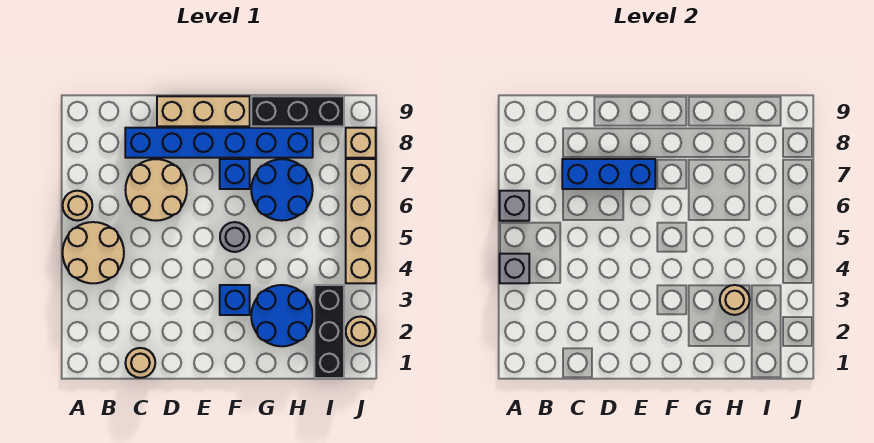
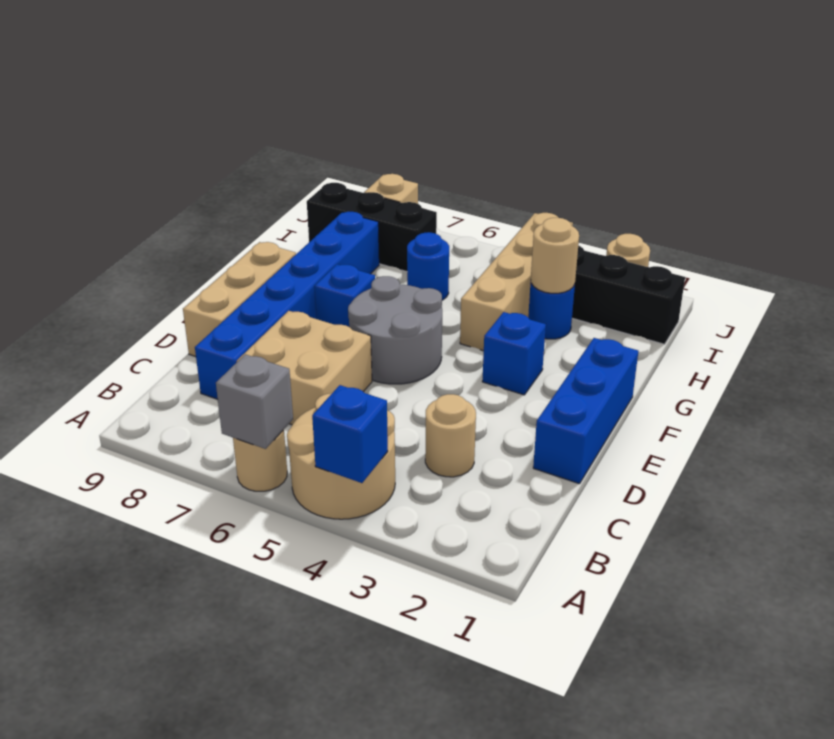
grey 1x1 brick [500,254,529,283] -> blue 1x1 brick [312,385,388,483]
tan 1x1 round brick [126,348,155,378] -> tan 1x1 round brick moved to [425,394,476,477]
tan 2x2 round brick [125,159,187,221] -> tan 2x2 brick [237,311,372,425]
blue 1x3 brick [562,159,655,189] -> blue 1x3 brick moved to [533,338,638,484]
grey 1x1 round brick [220,222,250,252] -> grey 2x2 round brick [348,276,442,384]
blue 2x2 round brick [251,285,313,346] -> blue 1x1 round brick [528,283,575,339]
blue 2x2 round brick [251,159,313,221] -> blue 1x1 round brick [407,232,449,300]
black 1x3 brick [251,96,344,126] -> black 1x3 brick turned to [307,183,437,272]
tan 1x4 brick [346,159,376,283] -> tan 1x4 brick turned to [460,213,573,351]

